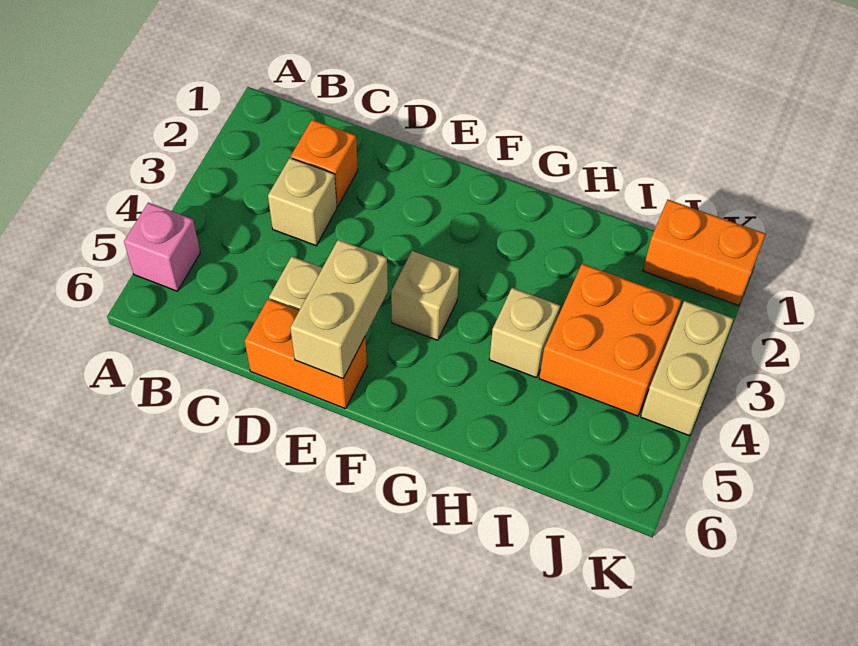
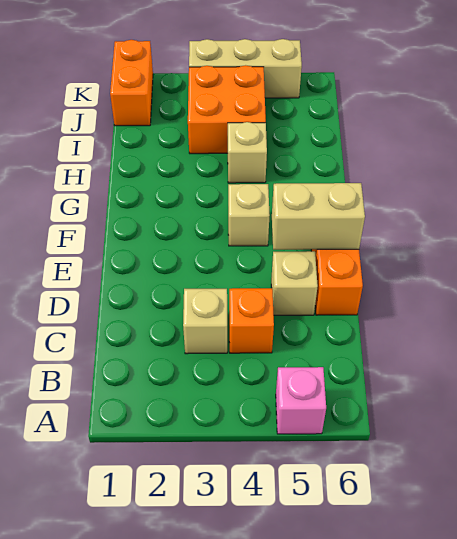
orange 1x1 brick [291,120,358,207] -> orange 1x1 brick moved to [229,288,274,353]
tan 1x2 brick [641,301,734,436] -> tan 1x3 brick [189,39,302,98]

